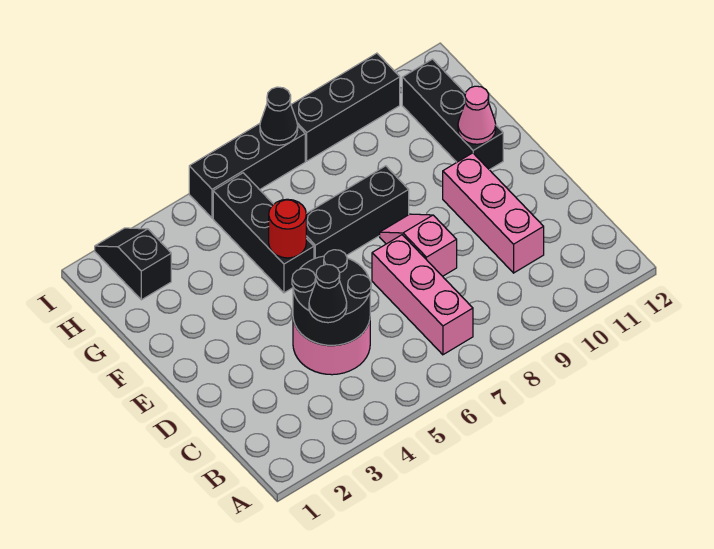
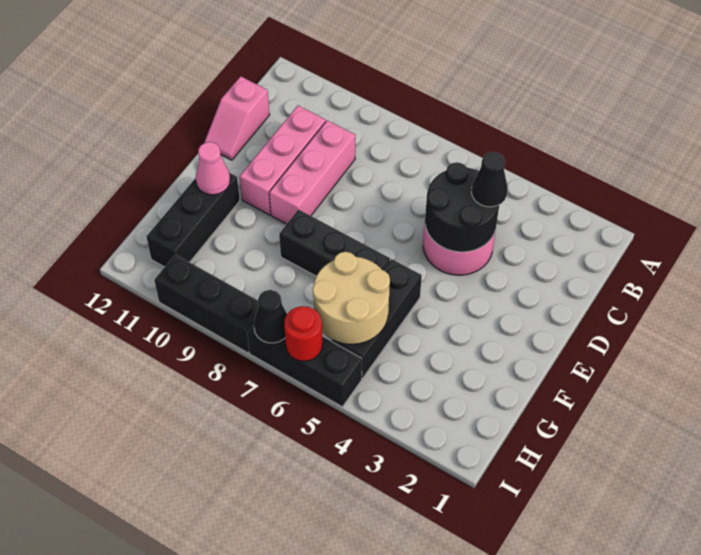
pink 1x3 brick [372,235,473,355] -> pink 1x3 brick moved to [269,120,355,224]
pink 1x2 slope [380,214,457,276] -> pink 1x2 slope moved to [205,76,270,160]
red 1x1 round brick [269,199,306,258] -> red 1x1 round brick moved to [284,306,322,361]
none -> tan 2x2 round brick [313,252,390,344]
black 1x2 slope [95,228,171,300] -> none

